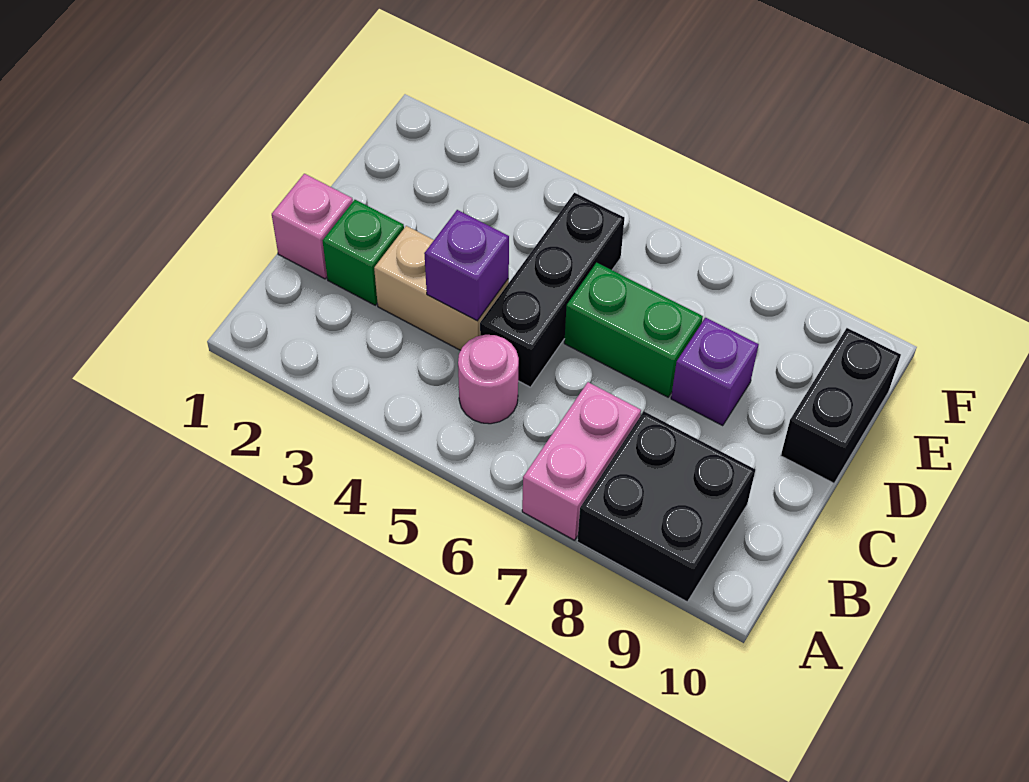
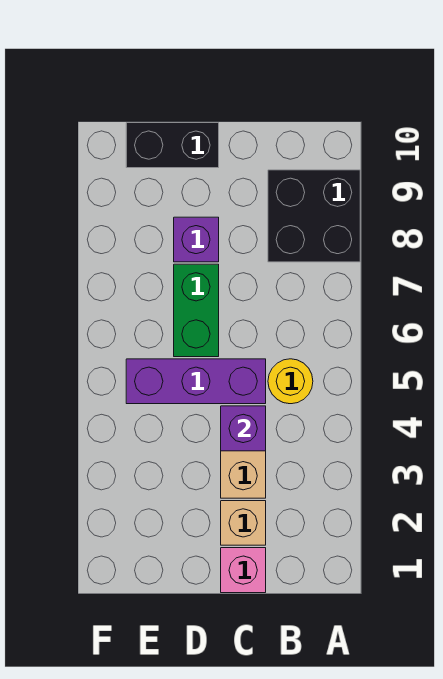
pink 1x2 brick [522,382,641,540] -> none
pink 1x1 round brick [458,335,519,424] -> yellow 1x1 round brick [268,359,313,404]
green 1x1 brick [323,200,404,305] -> tan 1x1 brick [221,501,266,545]
black 1x3 brick [480,193,624,387] -> purple 1x3 brick [126,359,266,404]

